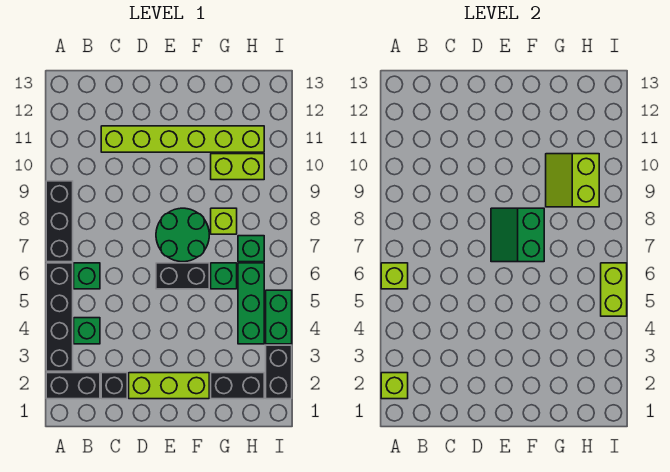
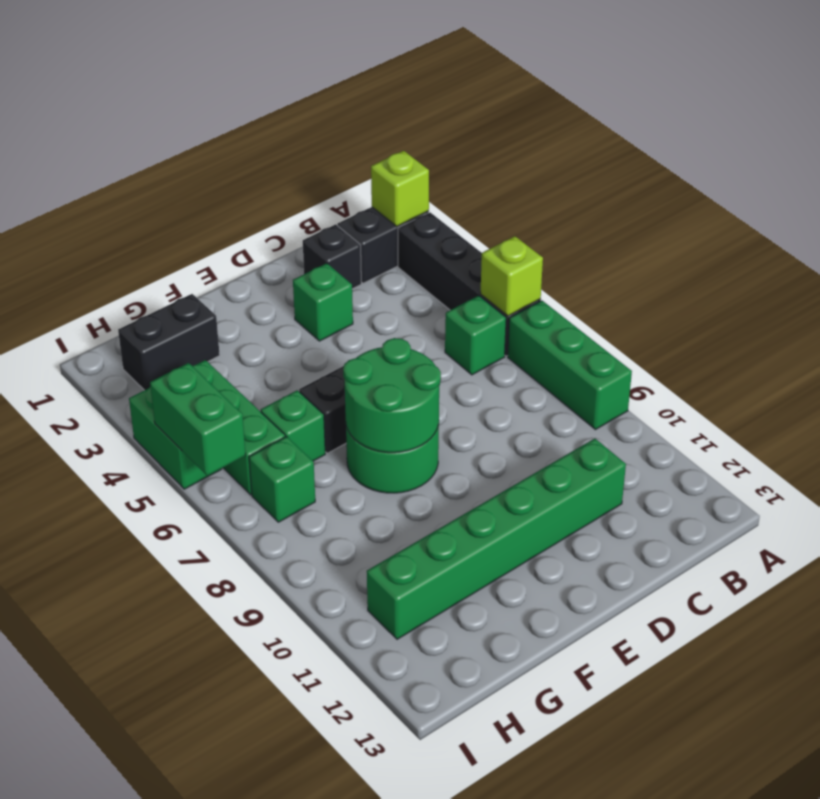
black 1x3 brick [46,181,73,262] -> green 1x3 brick [508,301,632,430]
green 1x1 brick [74,318,100,344] -> green 1x1 brick moved to [293,263,353,341]
lime 1x6 brick [101,126,264,152] -> green 1x6 brick [367,439,626,639]
lime 1x3 brick [129,373,209,399] -> none
green 2x2 slope [491,208,544,262] -> green 2x2 round brick [343,338,441,453]
lime 1x1 brick [211,208,237,234] -> none
lime 2x2 slope [546,154,599,207] -> none
lime 1x2 brick [211,154,264,180] -> none
black 1x2 brick [266,345,292,399] -> none
lime 1x2 brick [601,263,627,316] -> green 1x2 brick [150,363,246,476]

